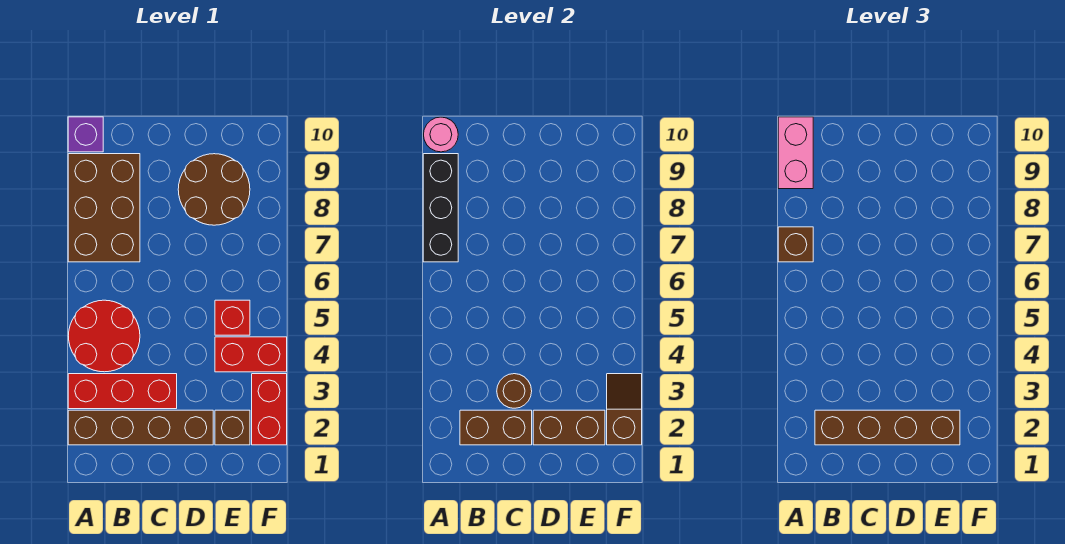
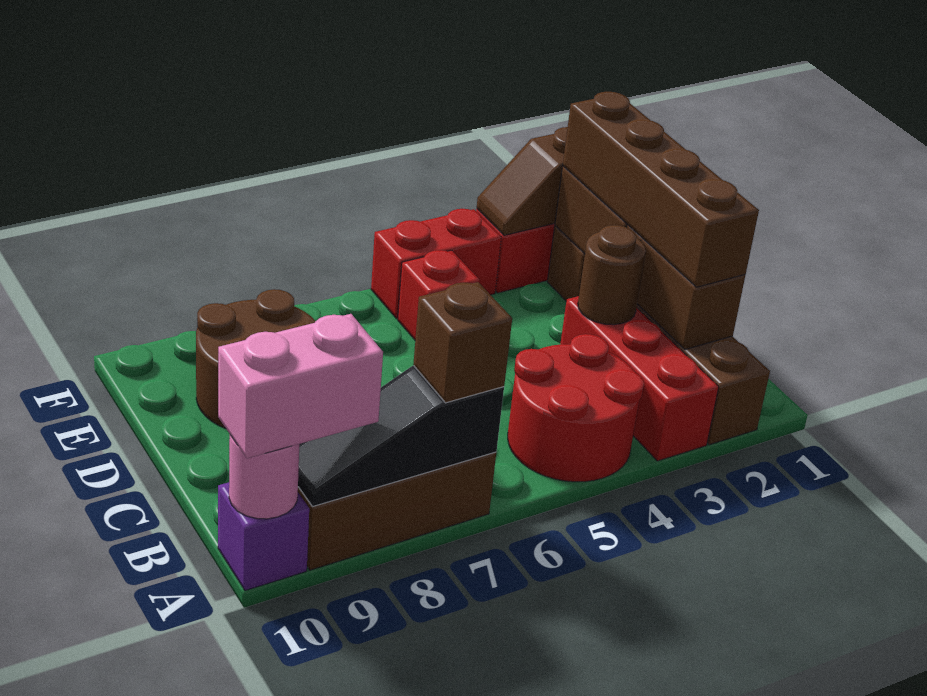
black 1x3 brick [423,154,458,262] -> black 1x3 slope [298,366,504,506]
red 1x2 brick [215,337,287,372] -> red 1x2 brick turned to [371,209,501,319]

